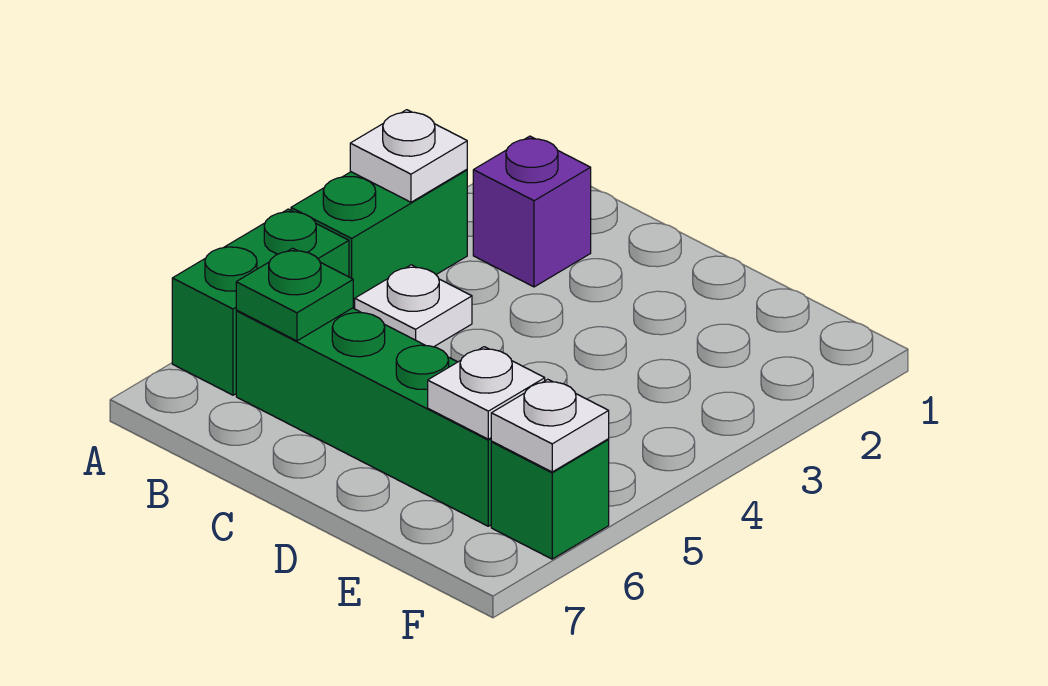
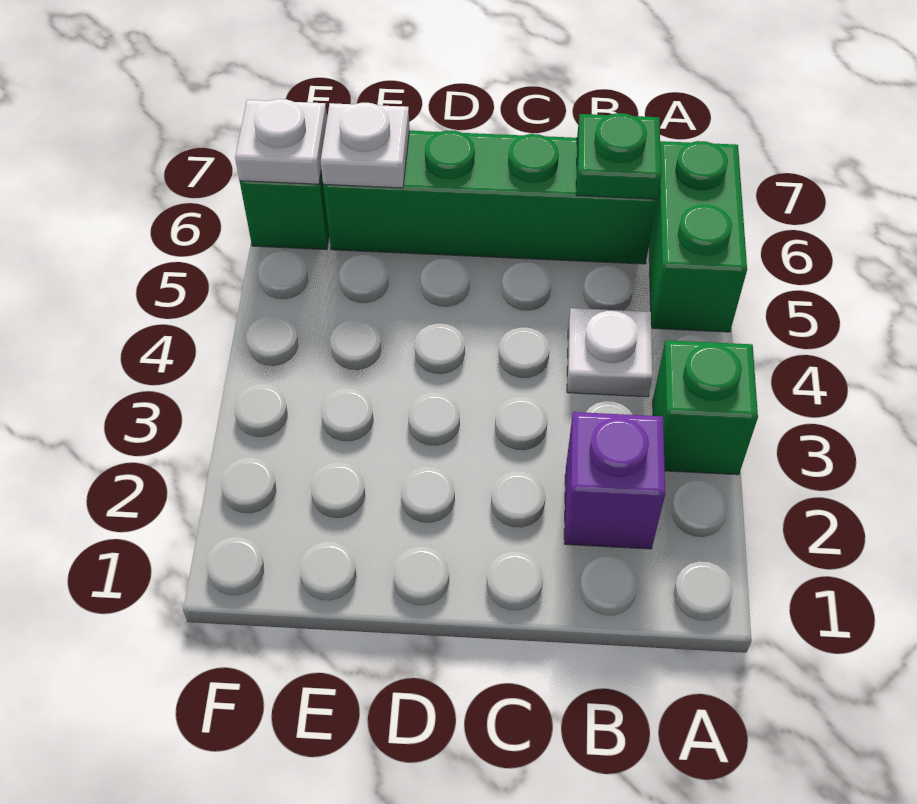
green 1x2 brick [291,169,467,309] -> green 1x1 brick [653,340,758,475]
white 1x1 plate [350,110,467,202] -> none

